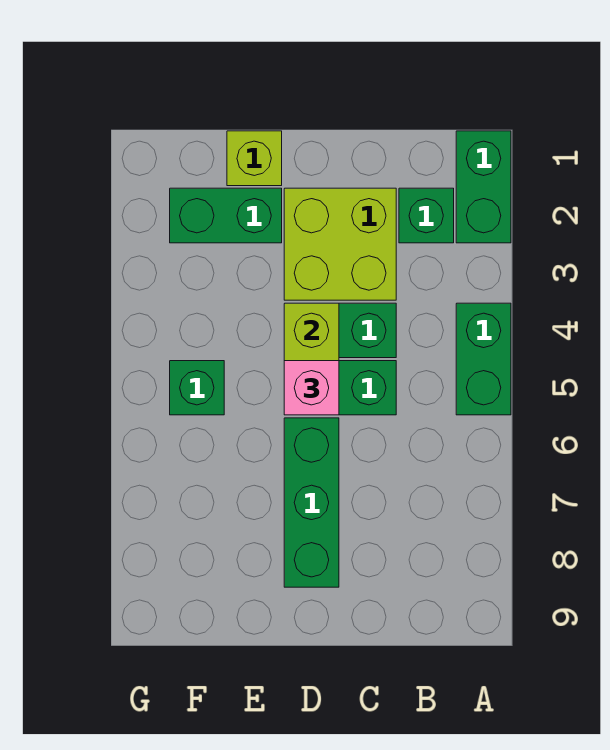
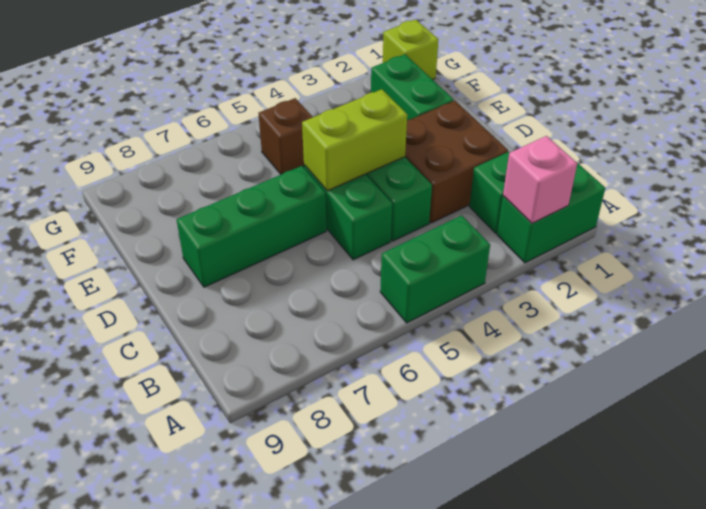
lime 2x2 brick [284,188,396,300] -> brown 2x2 brick [405,101,508,223]
pink 1x1 brick [284,361,339,415] -> pink 1x1 brick moved to [503,136,577,224]
lime 1x1 brick [227,131,282,186] -> lime 1x1 brick moved to [383,19,438,80]
green 1x1 brick [170,361,224,415] -> brown 1x1 brick [259,98,313,174]

